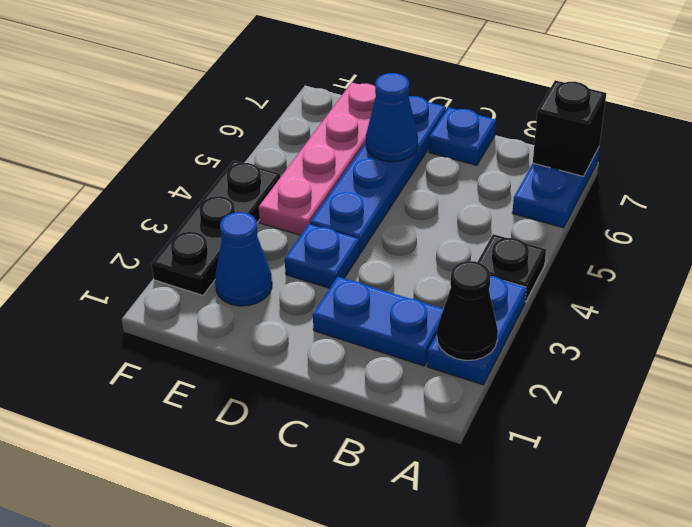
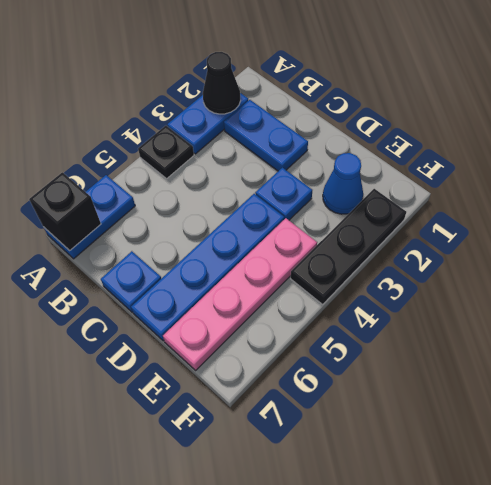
blue 1x1 cone [366,73,418,162] -> none

